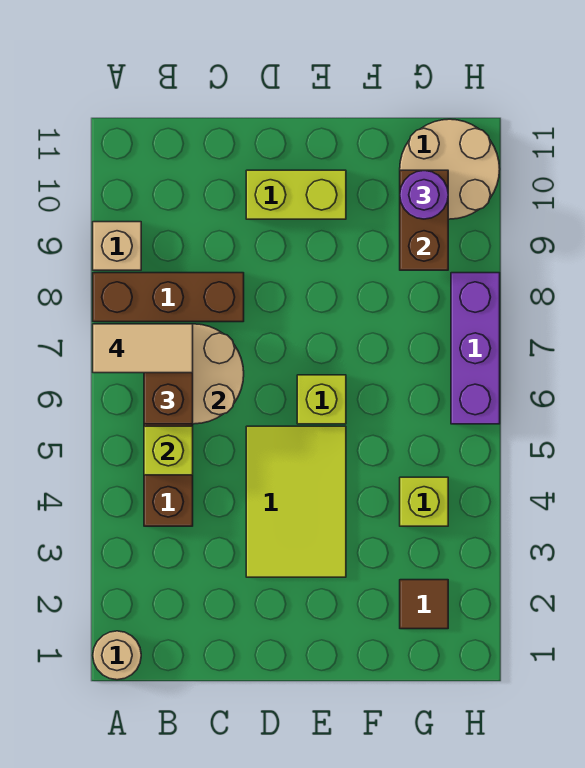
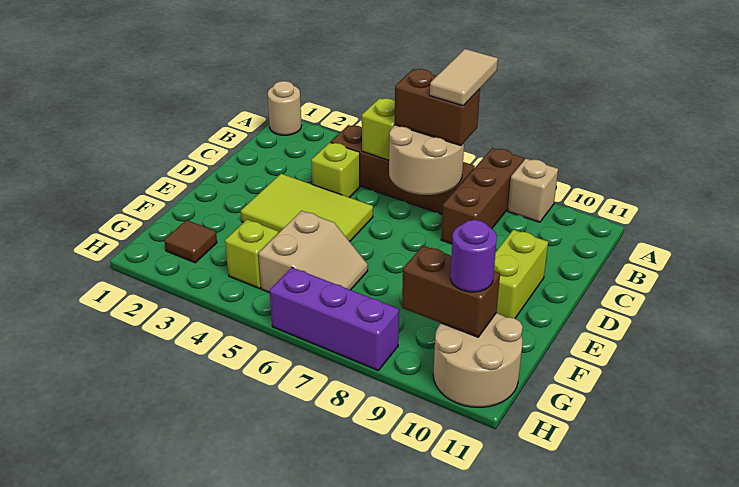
lime 1x1 brick [297,375,346,424] -> lime 1x1 brick moved to [311,142,360,198]
none -> tan 2x2 slope [258,211,368,293]

